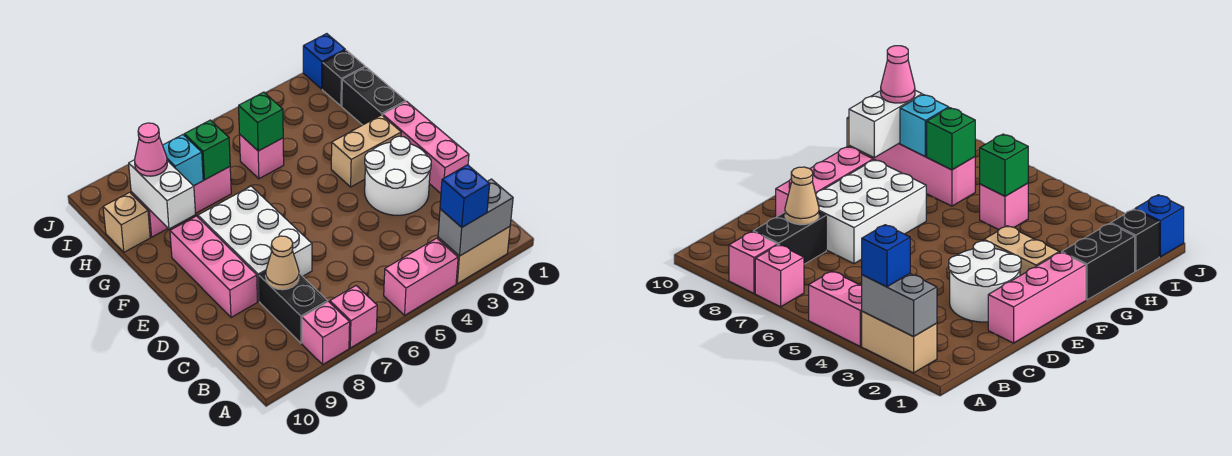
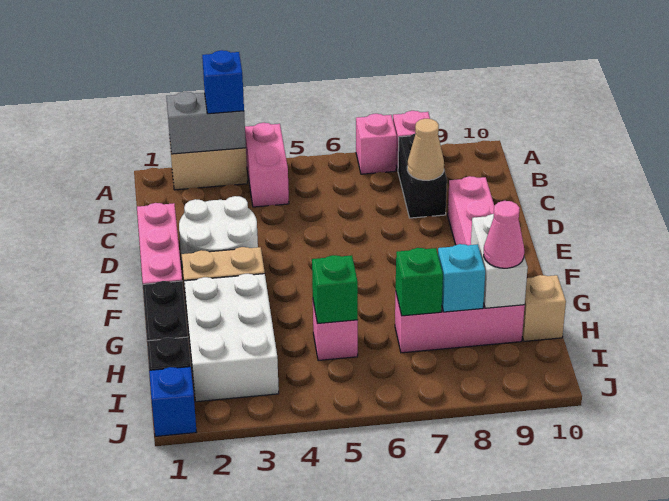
pink 1x2 brick [384,238,458,315] -> pink 1x2 brick turned to [245,123,289,207]
white 2x3 brick [198,186,312,301] -> white 2x3 brick moved to [184,274,279,402]

